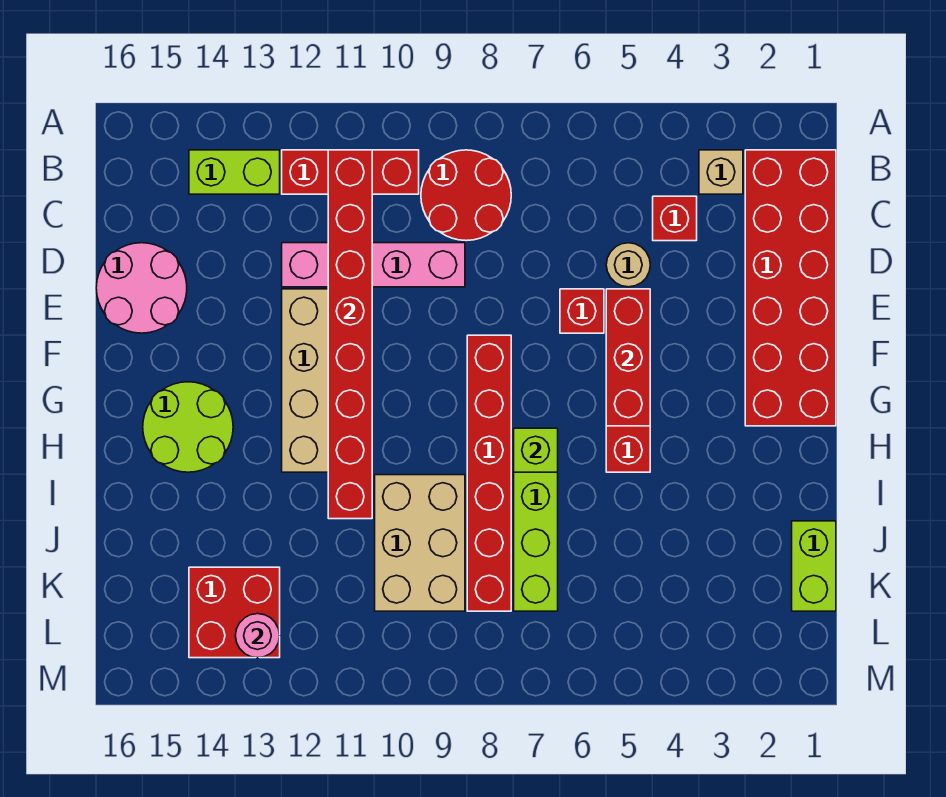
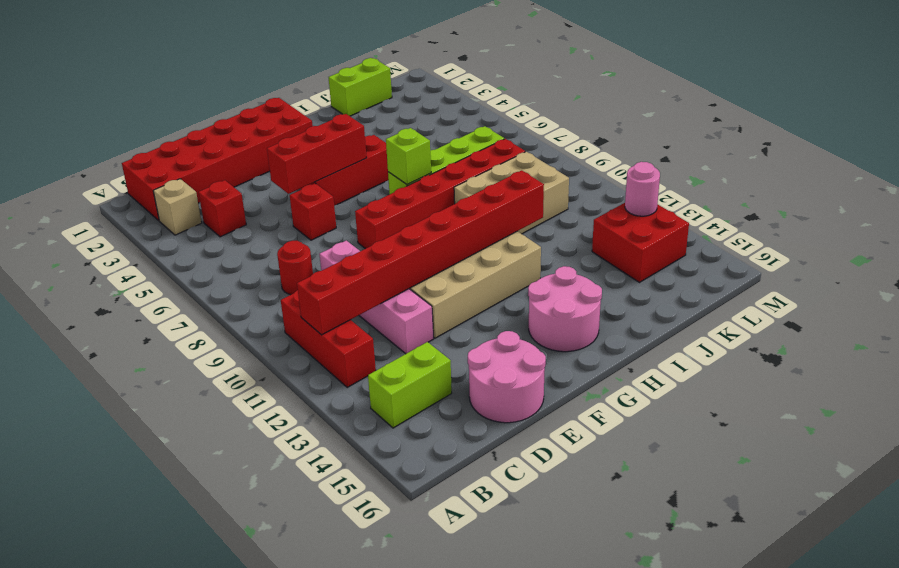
red 2x2 round brick [421,150,511,241] -> red 1x1 round brick [277,241,313,295]
lime 1x2 brick [189,150,280,194] -> lime 1x2 brick turned to [368,342,452,428]
tan 1x1 round brick [606,243,650,287] -> none
lime 2x2 round brick [143,382,233,472] -> pink 2x2 round brick [528,266,602,352]

